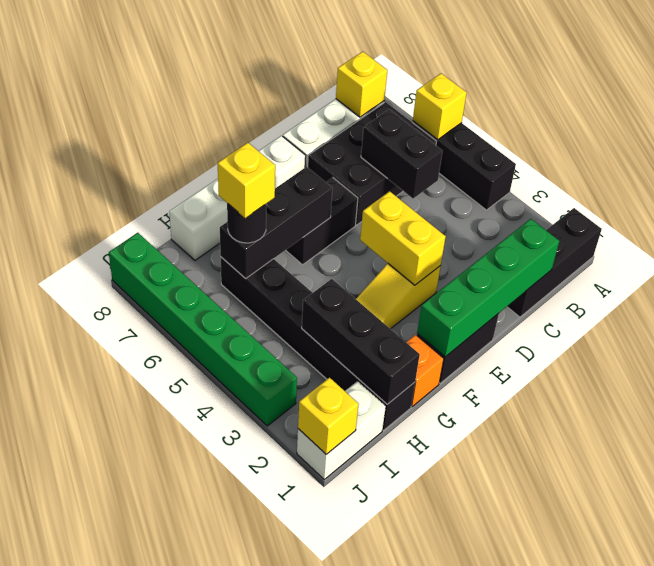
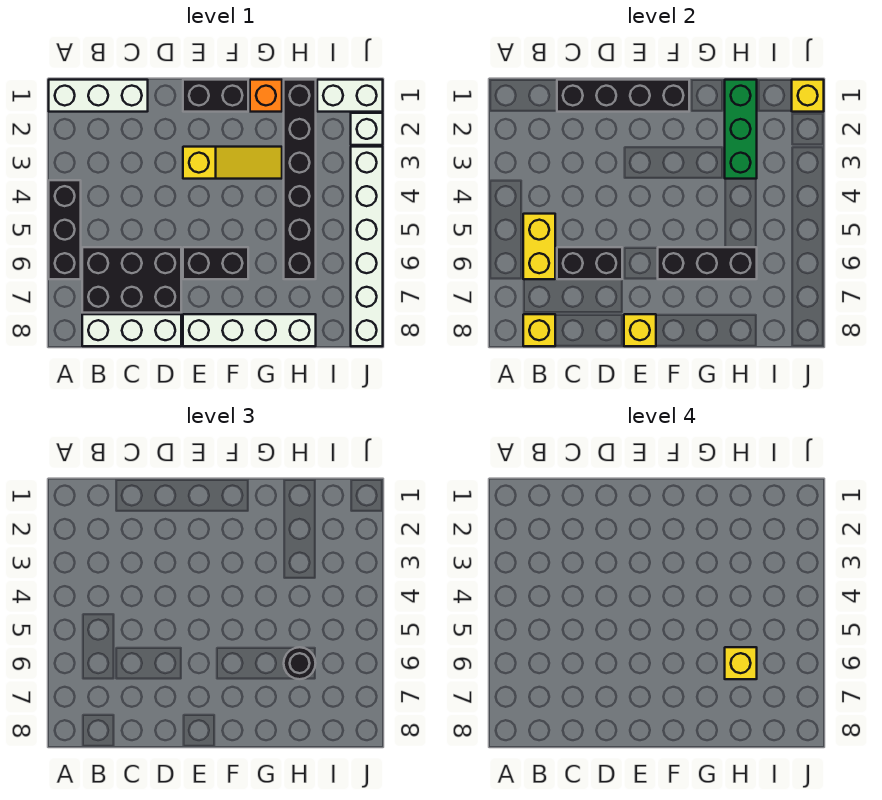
black 1x3 brick [507,208,602,317] -> white 1x3 brick [49,80,148,112]
yellow 1x1 brick [413,74,467,140] -> yellow 1x1 brick moved to [624,314,656,346]
green 1x4 brick [417,219,559,357] -> black 1x4 brick [557,80,689,112]
black 1x2 brick [361,110,442,199] -> black 1x2 brick turned to [557,247,622,279]
yellow 1x2 brick [360,191,446,285] -> yellow 1x2 brick moved to [523,214,555,279]
black 1x3 brick [302,279,420,404] -> green 1x3 brick [725,80,757,179]
none -> white 1x1 brick [351,113,383,145]
green 1x6 brick [109,233,297,426] -> white 1x6 brick [351,147,383,346]

